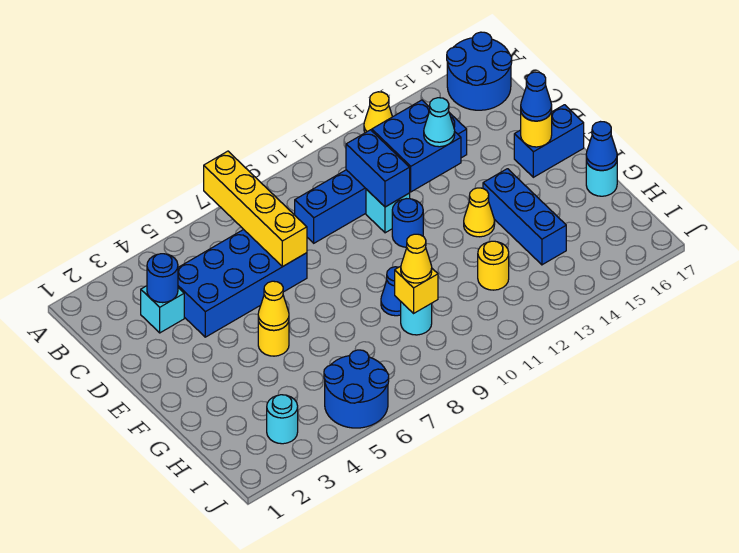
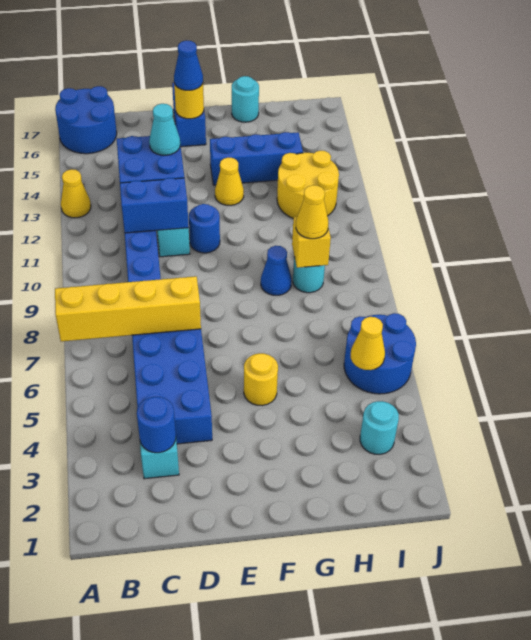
yellow 1x1 cone [258,281,289,330] -> yellow 1x1 cone moved to [351,317,385,370]
blue 1x1 cone [586,122,617,170] -> none
yellow 1x1 round brick [478,241,509,290] -> yellow 2x2 round brick [277,151,339,218]

